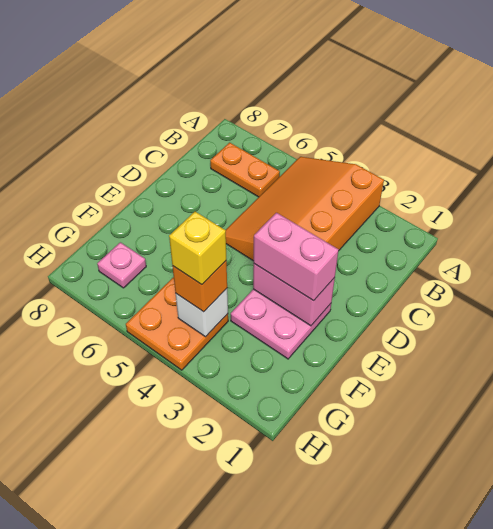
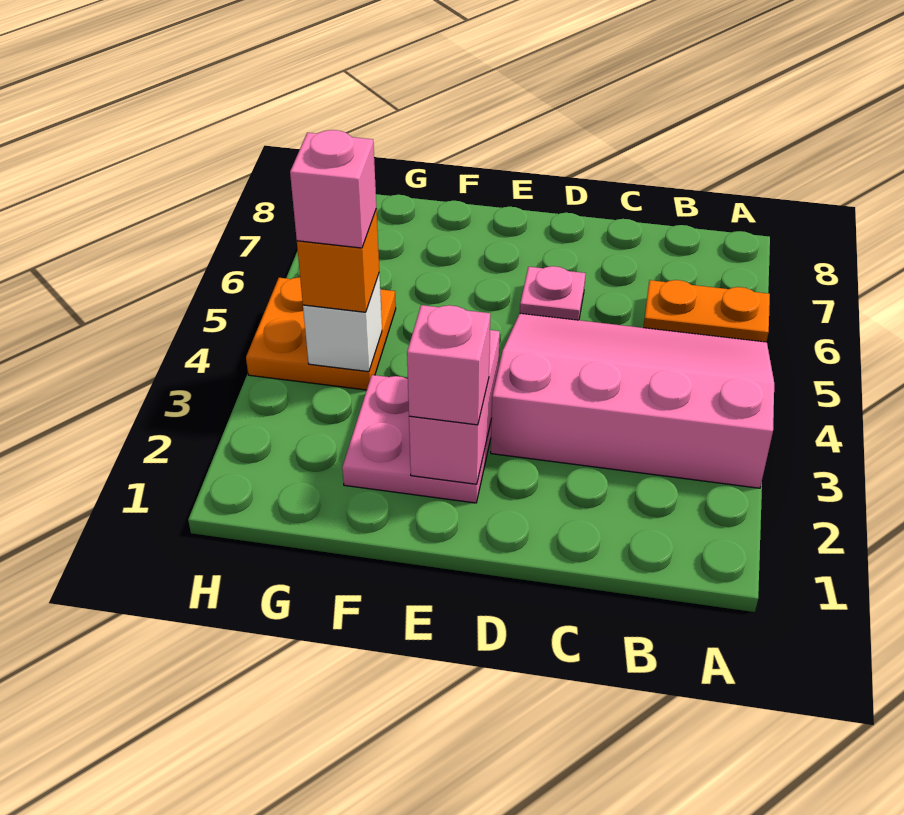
orange 3x4 slope [225,157,384,261] -> pink 3x4 slope [491,313,774,488]
orange 1x2 plate [210,143,280,197] -> orange 1x2 plate turned to [643,280,770,342]
pink 1x2 brick [254,213,339,301] -> pink 1x1 brick [407,305,490,425]
yellow 1x1 brick [169,212,226,285] -> pink 1x1 brick [290,130,376,248]
pink 1x1 plate [97,242,146,288] -> pink 1x1 plate moved to [520,266,586,320]

